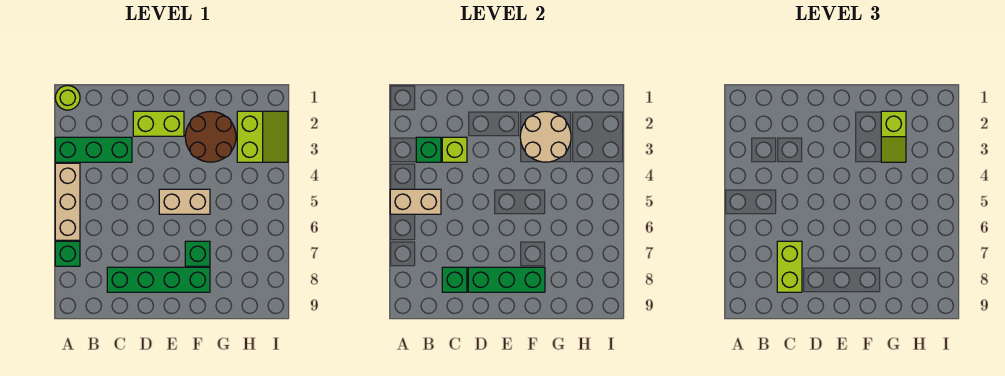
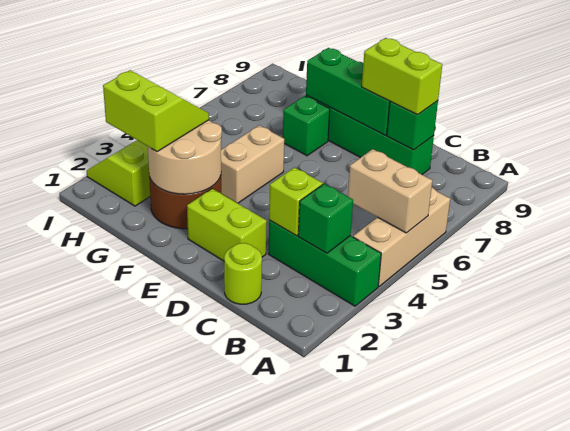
lime 1x1 round brick [55,85,80,110] -> lime 1x1 round brick moved to [224,243,262,304]
green 1x1 brick [55,241,80,266] -> none
lime 1x2 brick [777,241,802,292] -> lime 1x2 brick turned to [362,38,442,115]
tan 1x2 brick [159,189,210,214] -> tan 1x2 brick turned to [221,125,284,203]
lime 1x2 slope [881,111,906,162] -> lime 2x2 slope [103,70,209,152]

